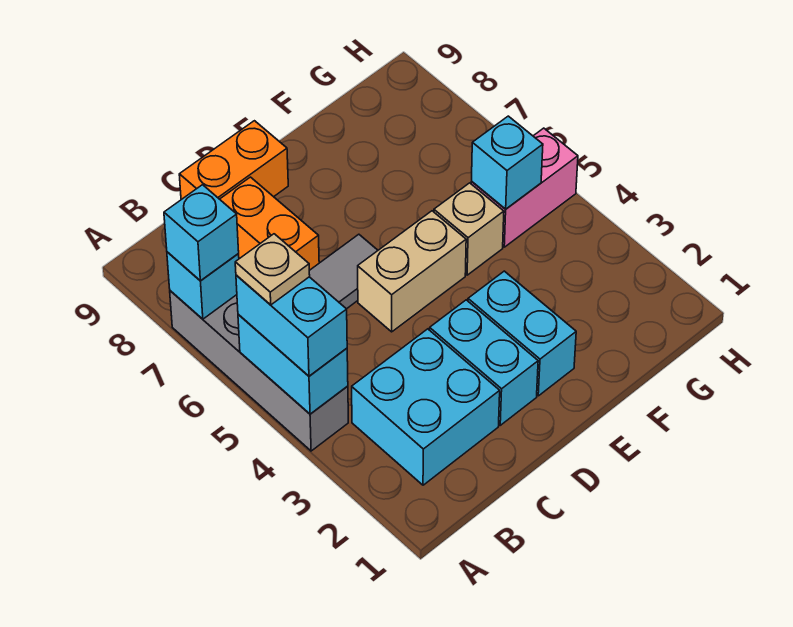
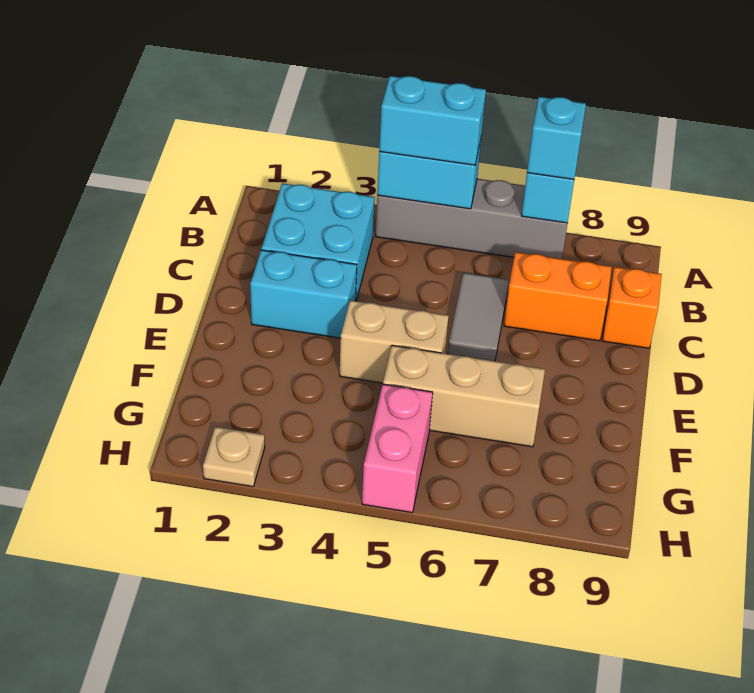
tan 1x1 plate [235,234,310,305] -> tan 1x1 plate moved to [203,427,265,487]
orange 1x2 brick [179,121,288,200] -> orange 1x1 brick [602,267,662,348]
tan 1x2 brick [358,211,466,332] -> tan 1x2 brick turned to [340,300,449,383]
cyan 1x2 brick [468,271,576,396] -> none
tan 1x1 brick [434,183,504,275] -> tan 1x3 brick [383,345,545,447]
cyan 1x1 brick [472,116,543,209] -> none

